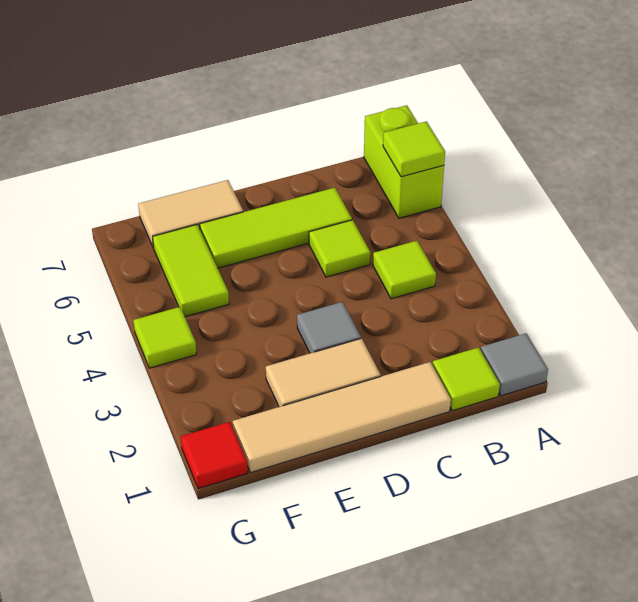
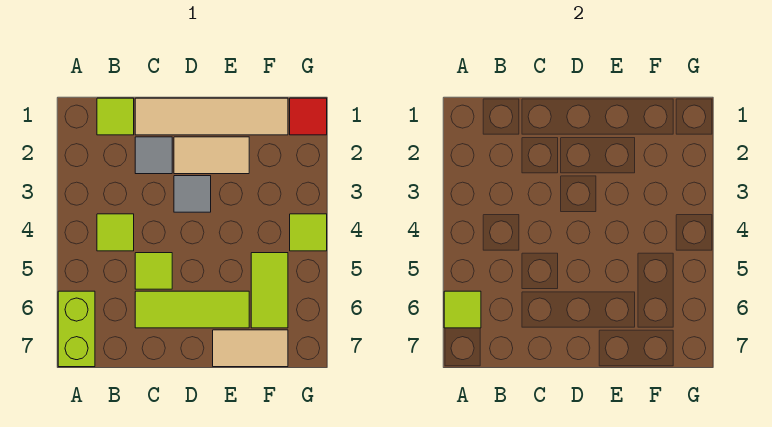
grey 1x1 tile [481,333,548,396] -> grey 1x1 tile moved to [135,137,172,174]

